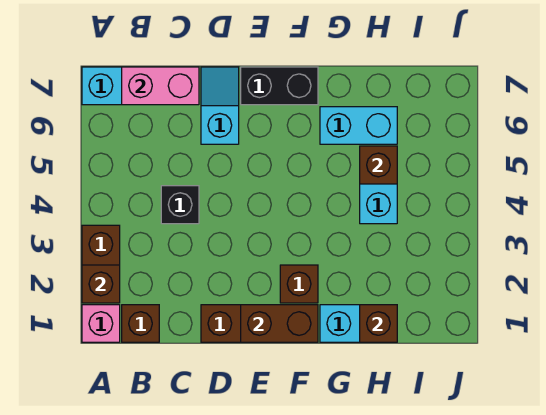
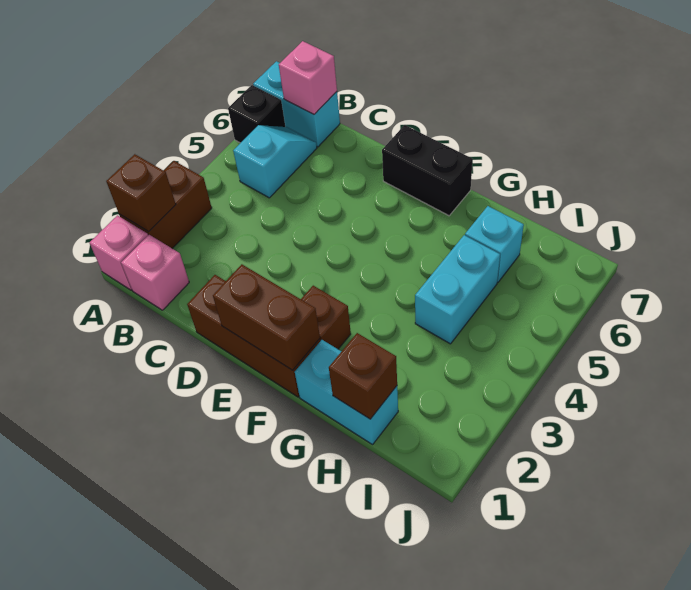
brown 1x1 brick [122,305,159,342] -> pink 1x1 brick [121,235,189,310]
pink 1x2 brick [122,67,199,105] -> pink 1x1 brick [279,41,337,114]
black 1x1 brick [161,186,199,224] -> black 1x1 brick moved to [228,85,285,143]
cyan 1x2 slope [201,67,239,144] -> cyan 1x2 slope moved to [233,125,317,198]
cyan 1x2 brick [320,107,397,144] -> cyan 1x1 brick [465,206,524,282]
brown 1x1 brick [360,146,397,184] -> none

